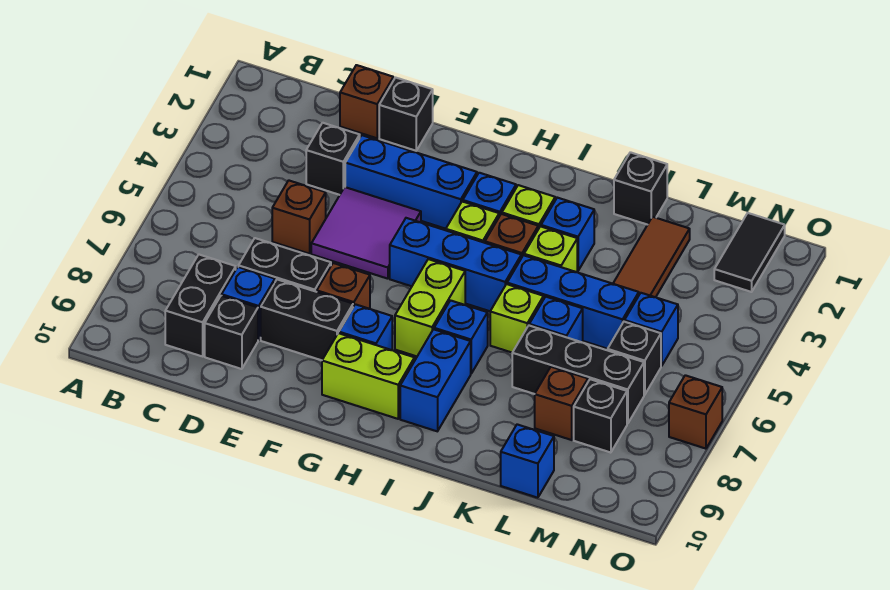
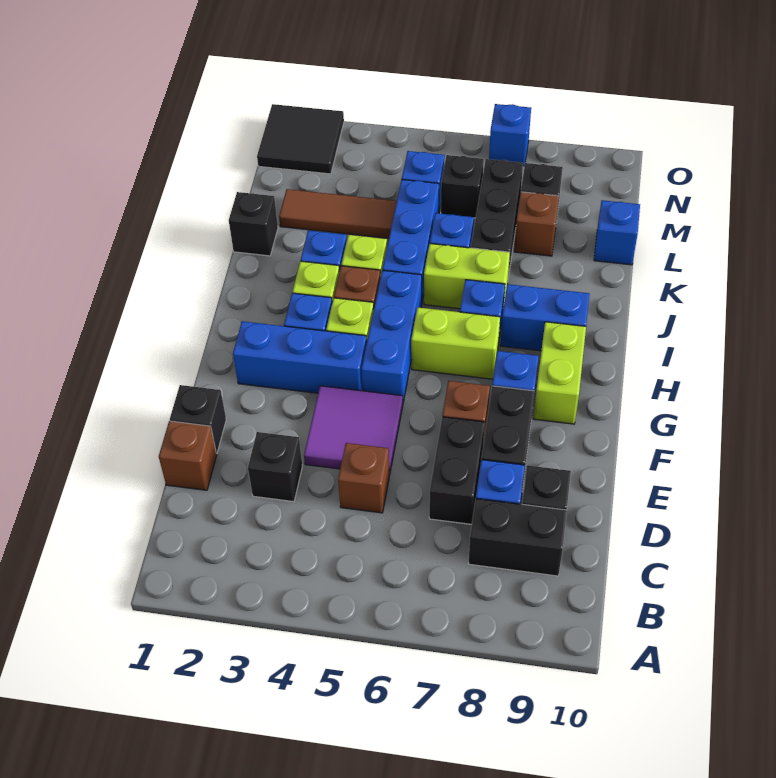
blue 1x3 brick [345,135,477,229] -> blue 1x3 brick turned to [233,321,367,393]
lime 1x1 brick [490,284,544,353] -> lime 1x2 brick [424,244,510,309]
black 1x2 tile [714,213,785,292] -> black 2x2 tile [257,104,344,174]
brown 1x1 brick [669,375,722,449] -> blue 1x1 brick [489,104,531,166]

